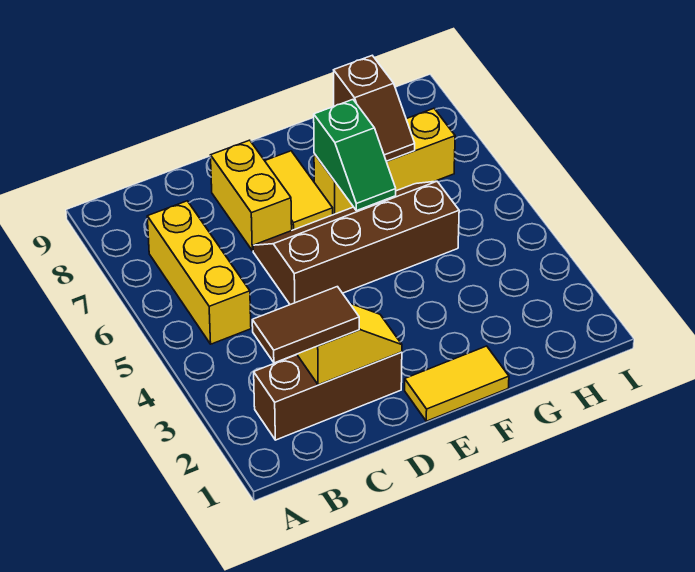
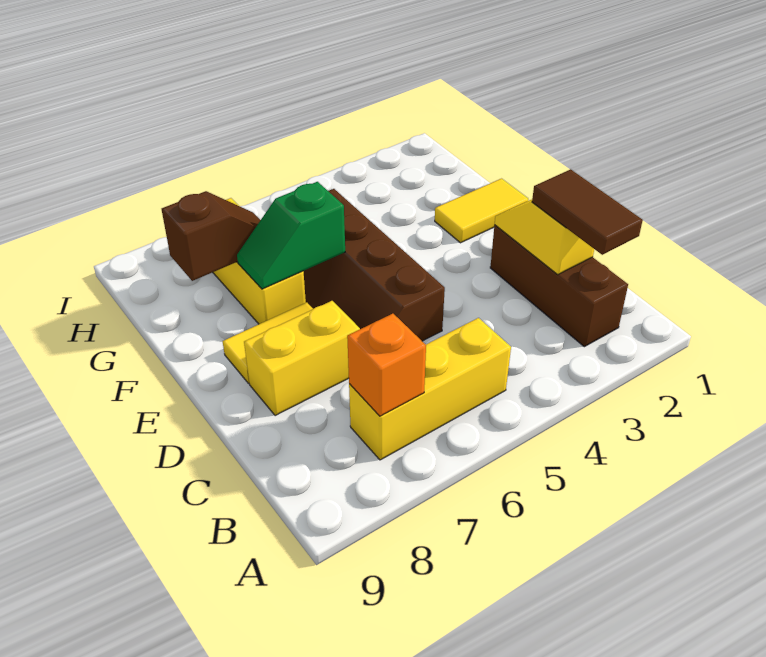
none -> orange 1x1 brick [347,314,426,416]
yellow 1x2 tile [405,346,509,421] -> yellow 1x2 tile turned to [435,179,528,243]
green 1x2 slope [314,100,396,211] -> green 1x2 slope turned to [237,182,345,289]

